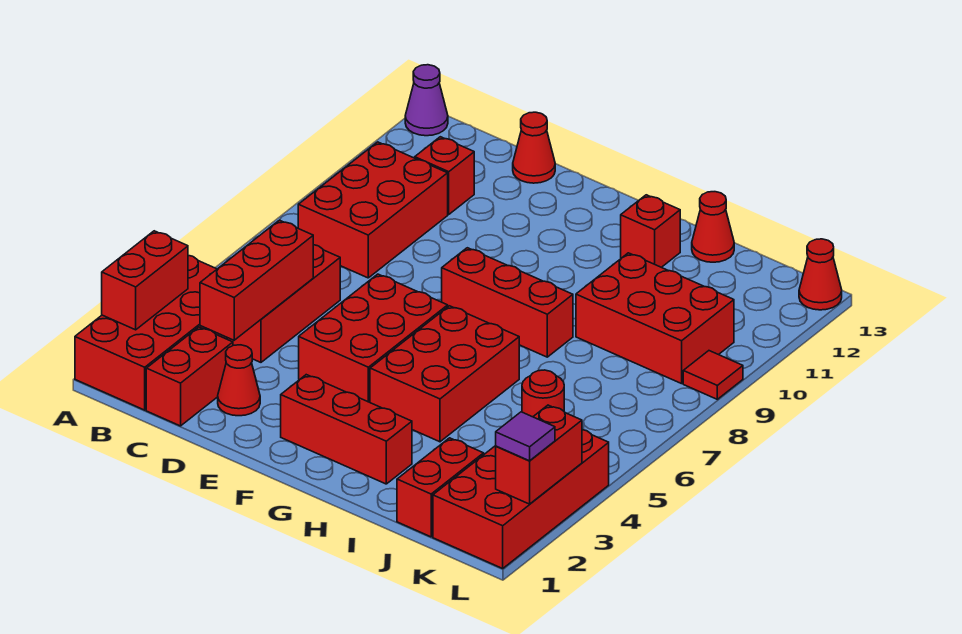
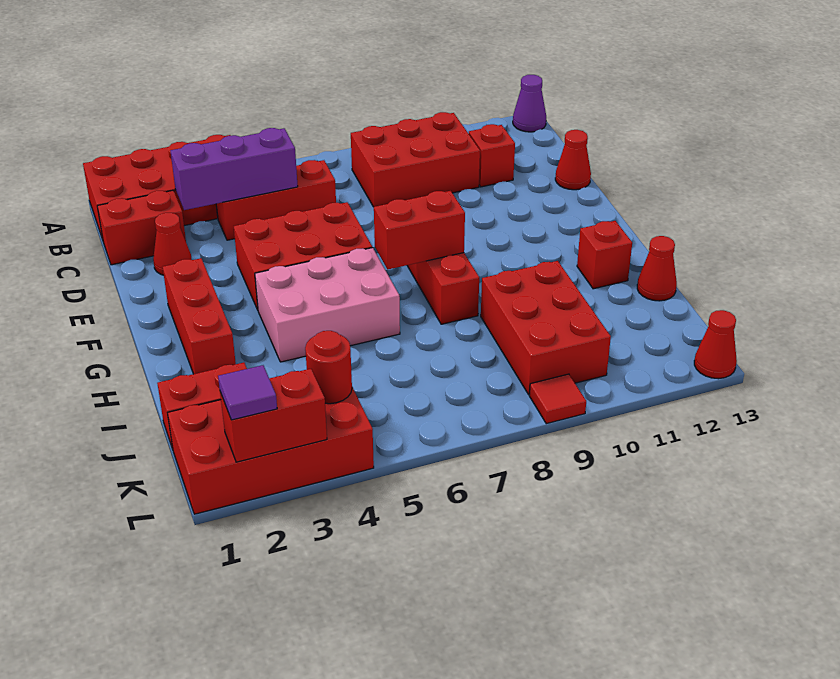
red 1x2 brick [102,231,188,330] -> red 1x2 brick moved to [374,191,465,269]
red 1x3 brick [200,220,313,340] -> purple 1x3 brick [171,128,298,210]
red 2x3 brick [370,306,519,442] -> pink 2x3 brick [255,248,400,362]

